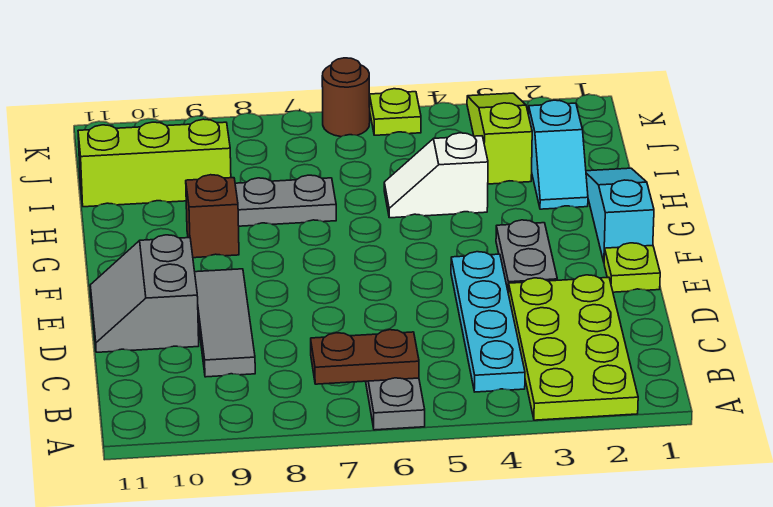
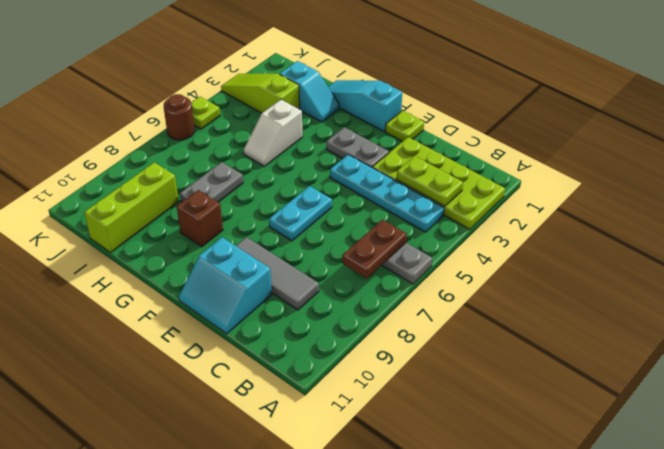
none -> lime 1x2 plate [397,156,463,206]
grey 2x2 slope [90,235,199,352] -> cyan 2x2 slope [179,237,272,334]
none -> cyan 1x2 plate [269,186,332,241]

